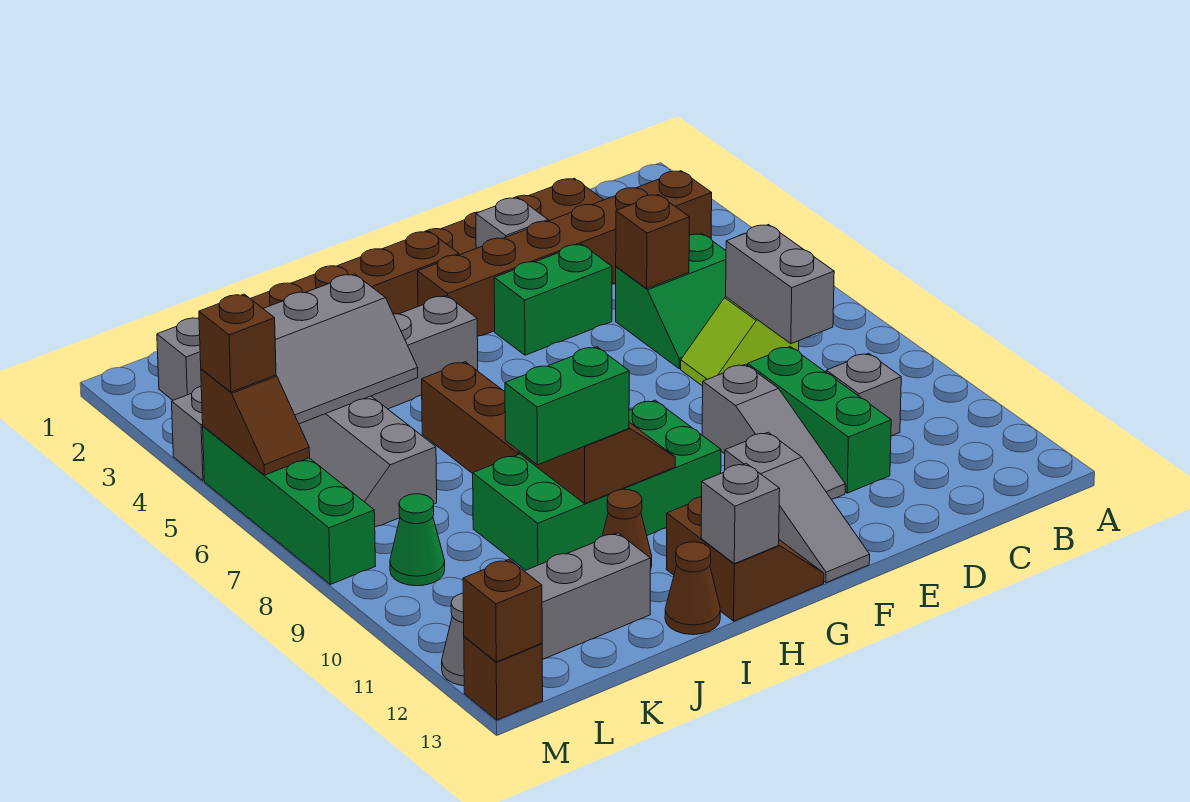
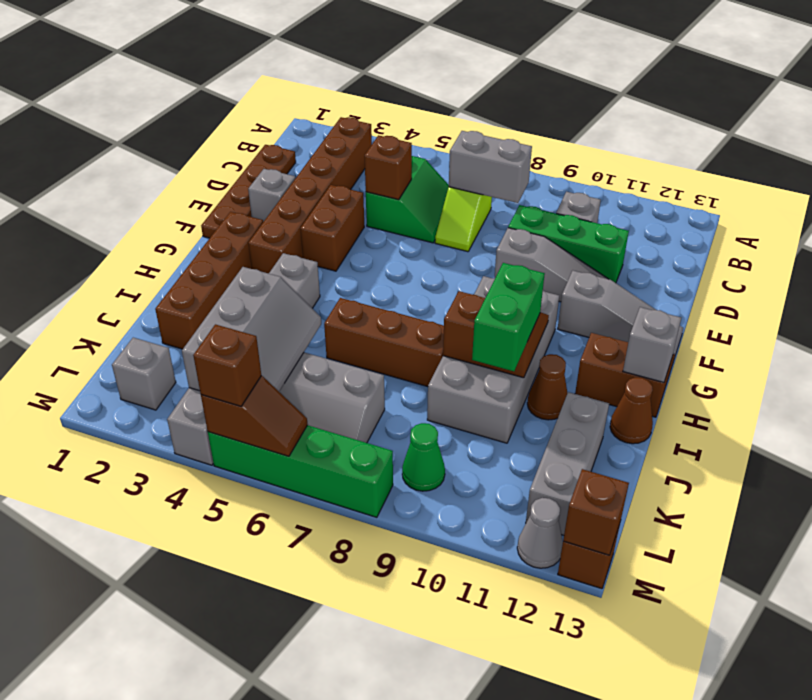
green 1x2 brick [494,244,612,355] -> brown 1x2 brick [300,185,364,271]
green 2x4 brick [473,400,721,570] -> grey 2x4 brick [427,276,559,443]

